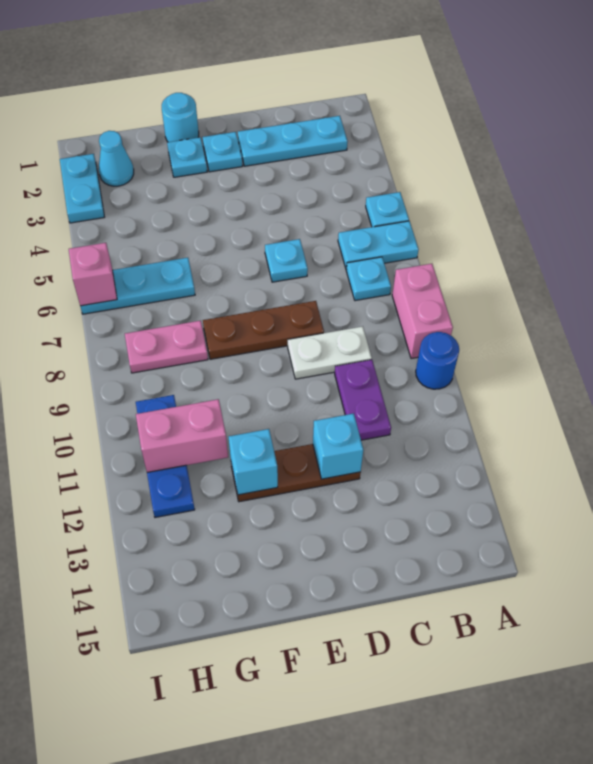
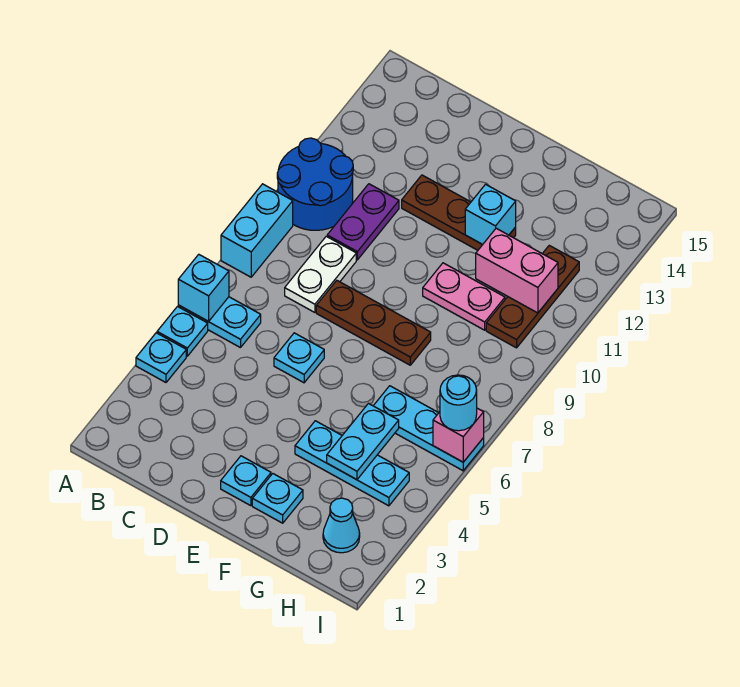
pink 1x2 brick [392,264,453,359] -> cyan 1x2 brick [221,184,293,277]
blue 1x1 round brick [416,332,459,389] -> blue 2x2 round brick [277,138,353,230]
cyan 1x3 plate [238,116,348,166] -> cyan 1x3 plate moved to [295,421,409,506]
cyan 1x1 plate [346,257,391,301] -> cyan 1x1 plate moved to [136,333,186,382]
white 1x2 plate [288,326,372,379] -> white 1x2 plate turned to [285,236,356,312]
cyan 1x1 brick [313,414,363,479] -> cyan 1x1 brick moved to [178,254,229,321]
cyan 1x1 round brick [162,93,199,142] -> cyan 1x1 round brick moved to [440,375,477,431]
pink 1x2 plate [125,321,208,373] -> pink 1x2 plate moved to [423,263,505,330]
blue 1x3 plate [136,395,195,517] -> brown 1x3 plate [486,245,579,348]
cyan 1x2 plate [60,154,104,223] -> cyan 1x2 plate moved to [327,404,399,480]

